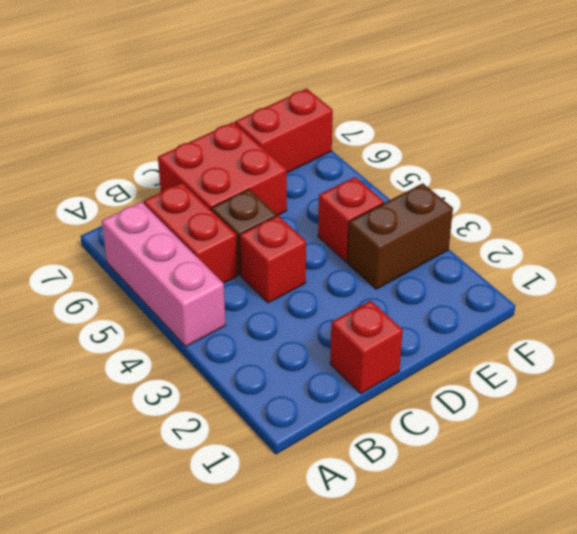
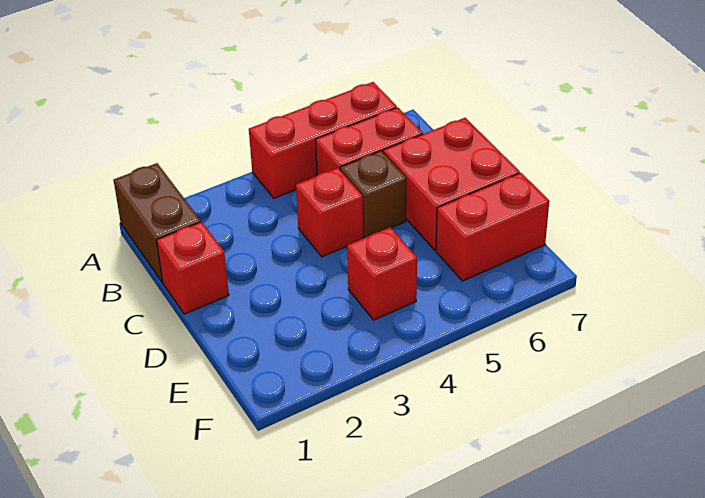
pink 1x3 brick [102,202,226,346] -> red 1x3 brick [249,82,397,198]
brown 1x2 brick [347,183,453,289] -> brown 1x2 brick moved to [114,163,201,282]
red 1x2 brick [235,89,333,173] -> red 1x2 brick turned to [436,173,549,281]

